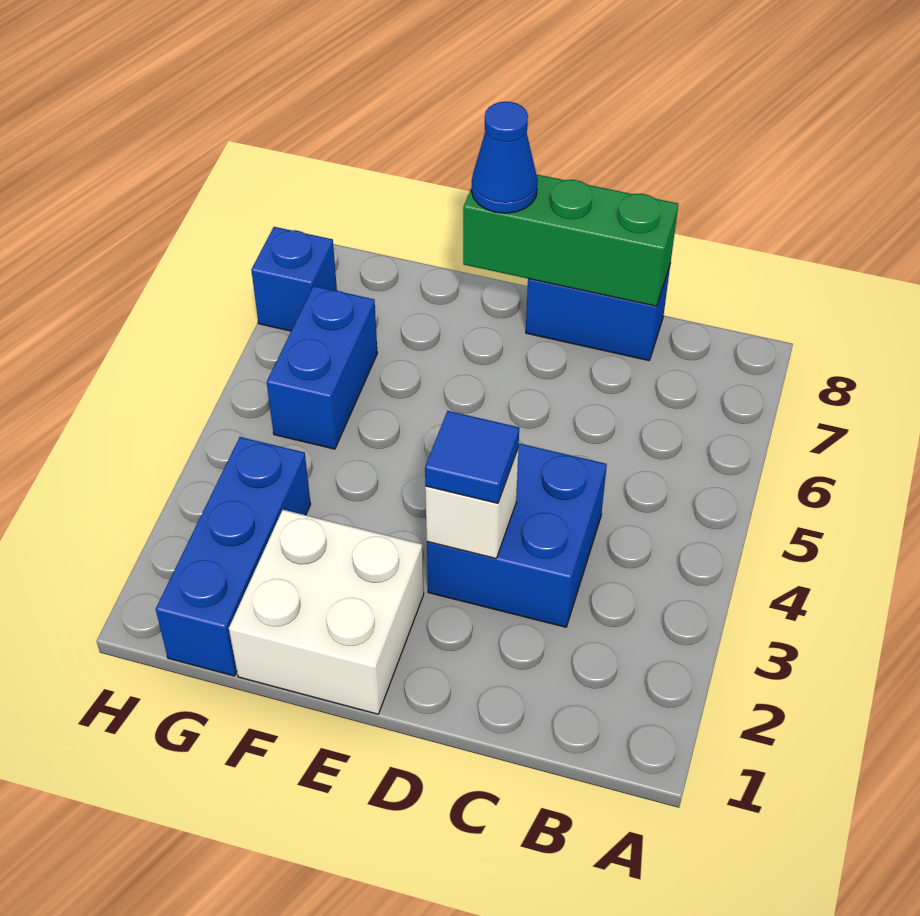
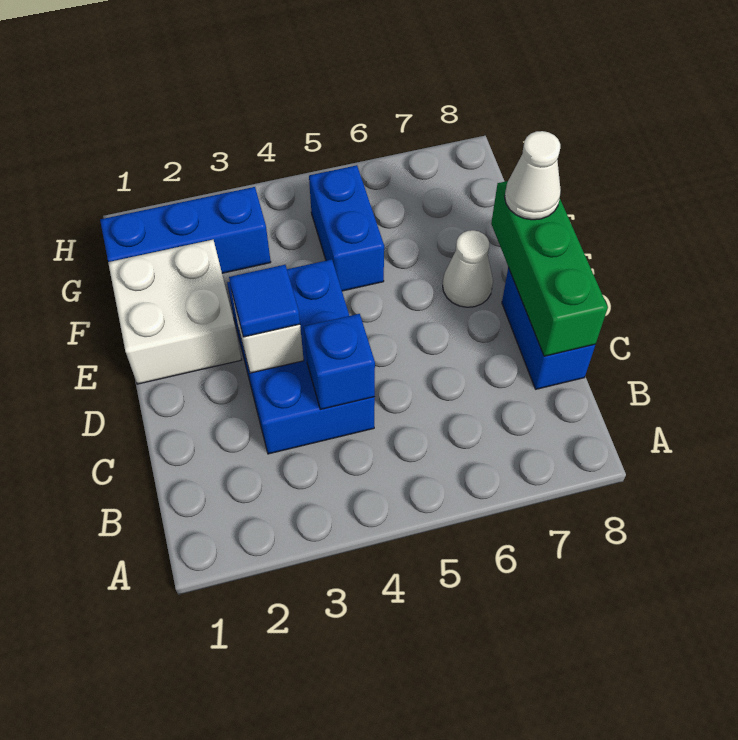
blue 2x2 brick [427,443,607,627] -> blue 2x3 brick [227,259,375,454]
none -> white 1x1 cone [443,230,493,307]
blue 1x1 cone [472,102,538,213] -> white 1x1 cone [505,131,561,220]
blue 1x2 brick [267,286,377,449] -> blue 1x2 brick turned to [309,165,384,291]
blue 1x1 brick [251,227,337,331] -> blue 1x1 brick moved to [304,314,375,409]

